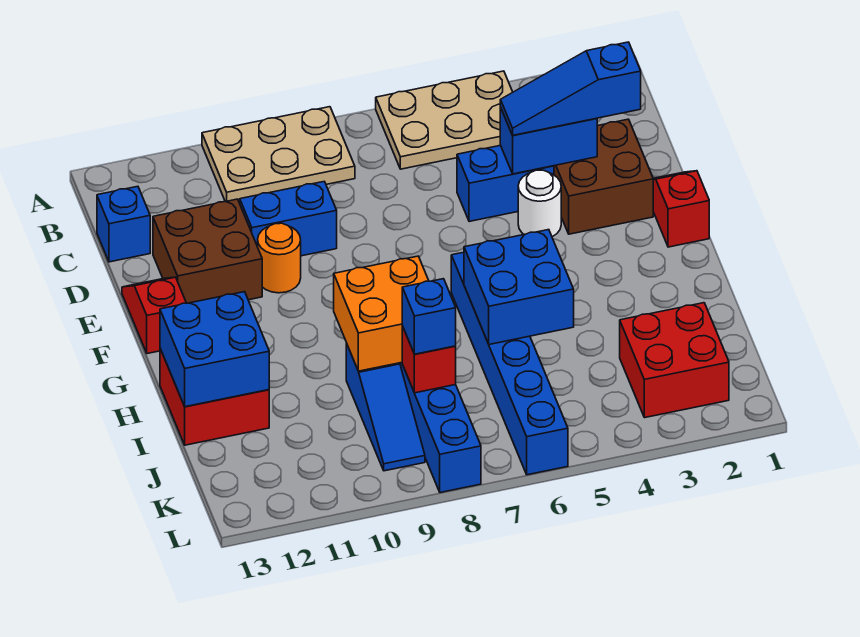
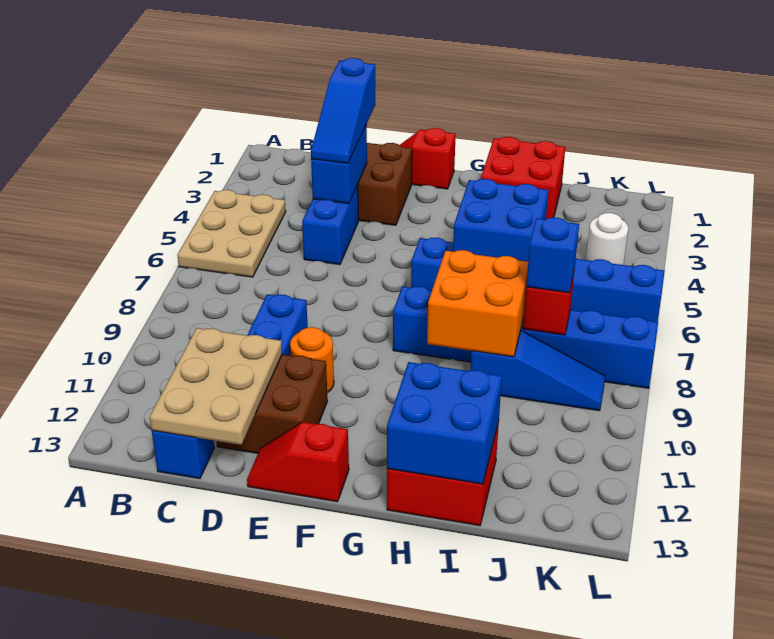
tan 2x3 plate [202,107,355,202] -> tan 2x3 plate moved to [150,328,282,445]
white 1x1 round brick [518,170,561,237] -> white 1x1 round brick moved to [586,213,628,265]
red 2x2 brick [620,303,729,418] -> red 2x2 brick moved to [481,137,565,219]

